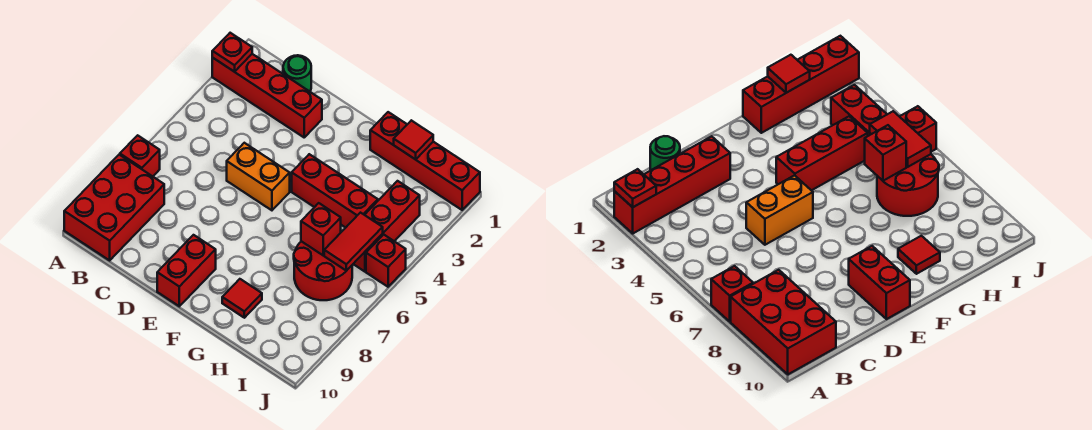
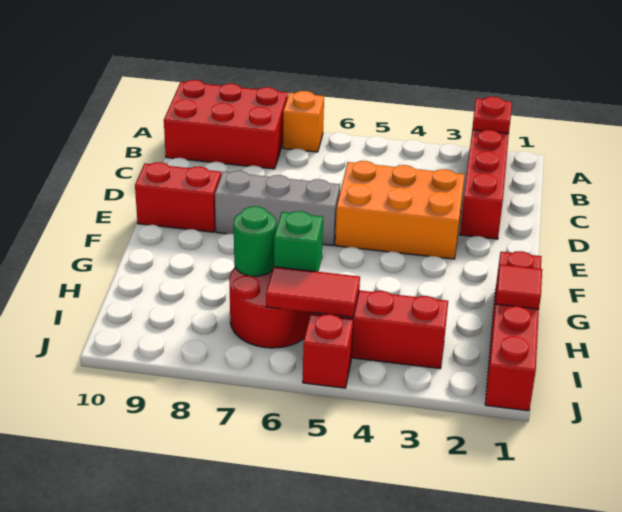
red 1x1 brick [120,135,160,176] -> orange 1x1 brick [283,91,324,152]
green 1x1 round brick [283,55,311,91] -> green 1x1 round brick moved to [234,206,276,276]
orange 1x2 brick [227,143,290,210] -> orange 2x3 brick [335,161,465,259]
none -> grey 1x3 brick [215,171,340,246]
red 1x3 brick [292,154,378,228] -> none
red 1x1 tile [222,279,262,318] -> none
red 1x1 brick [301,203,341,255] -> green 1x1 brick [274,211,323,272]

